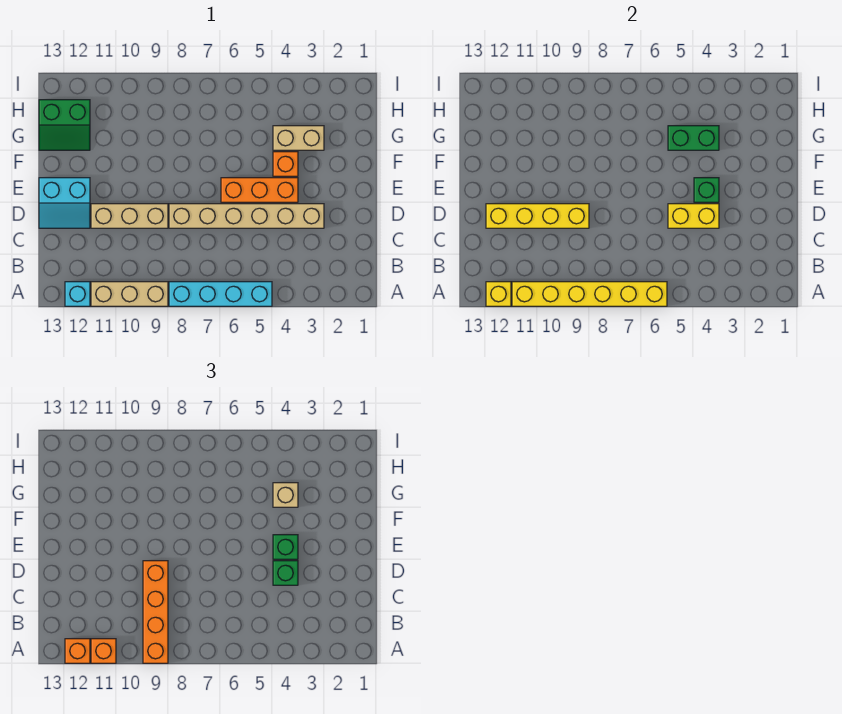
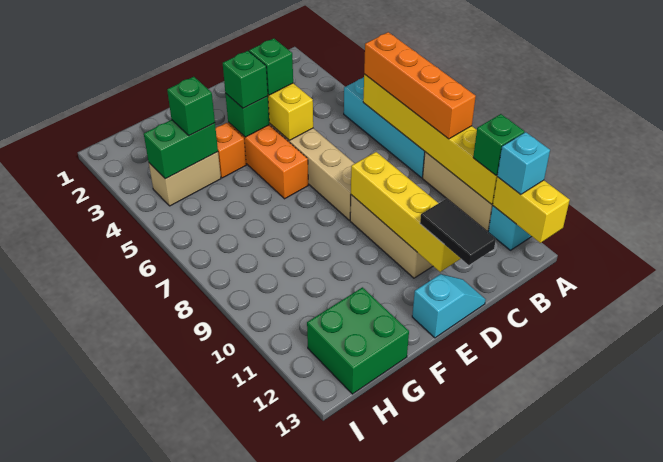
orange 1x4 brick [143,561,168,663] -> orange 1x4 brick turned to [364,32,476,139]
orange 1x1 brick [91,639,116,663] -> green 1x1 brick [473,114,524,175]
yellow 1x1 brick [486,282,511,306] -> yellow 1x2 brick [493,177,570,243]
orange 1x1 brick [65,639,90,663] -> cyan 1x1 brick [497,132,550,195]
cyan 2x2 slope [39,178,90,228] -> cyan 1x2 slope [412,274,486,338]
none -> black 1x2 tile [420,199,496,265]
tan 1x2 brick [273,126,324,150] -> tan 1x2 brick turned to [149,152,221,206]
green 1x2 brick [668,126,719,150] -> green 1x2 brick turned to [144,120,218,179]
tan 1x1 brick [273,483,298,507] -> green 1x1 brick [167,77,215,136]
green 2x2 slope [39,100,90,150] -> green 2x2 brick [307,287,409,394]

